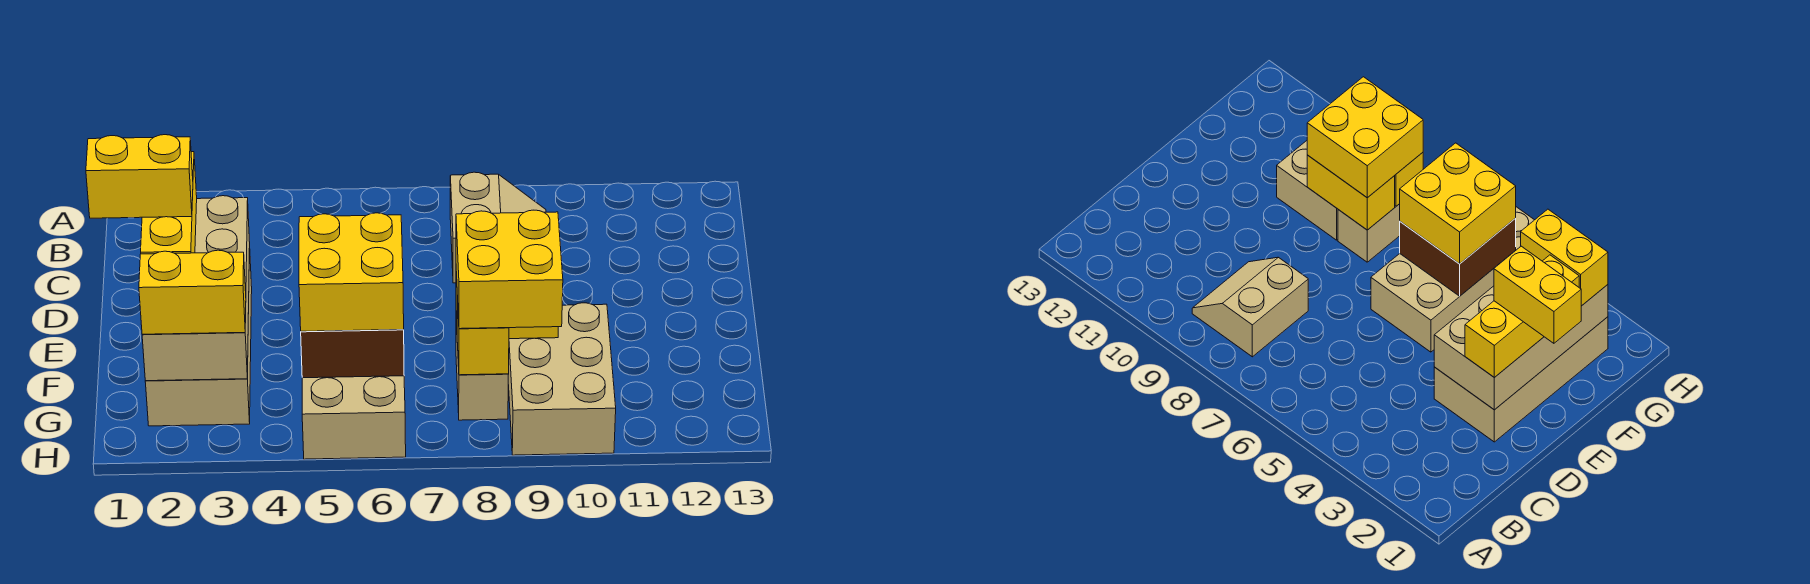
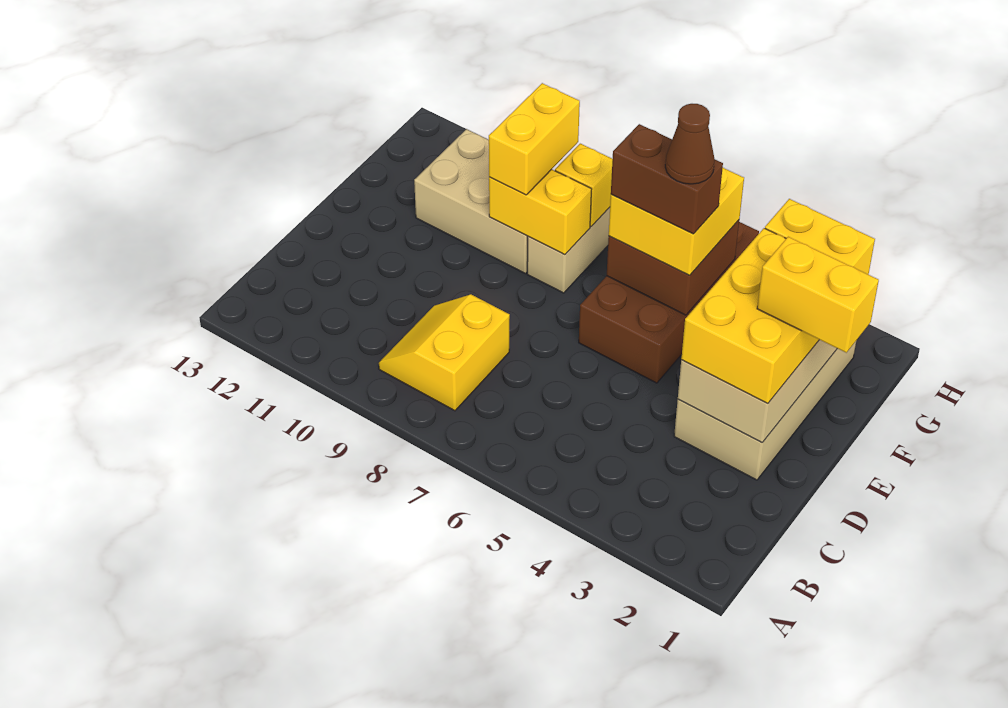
tan 2x2 slope [450,172,546,283] -> yellow 2x2 slope [379,295,510,411]
yellow 1x3 brick [141,152,197,254] -> yellow 2x3 brick [681,228,819,403]
tan 2x4 brick [302,376,406,459] -> brown 2x4 brick [579,222,759,383]
none -> brown 1x2 brick [611,124,723,234]
none -> brown 1x1 cone [665,104,715,184]
yellow 2x2 brick [456,210,563,329] -> yellow 1x2 brick [489,83,580,195]
tan 2x3 brick [508,303,616,455] -> tan 2x3 brick turned to [414,129,528,274]

